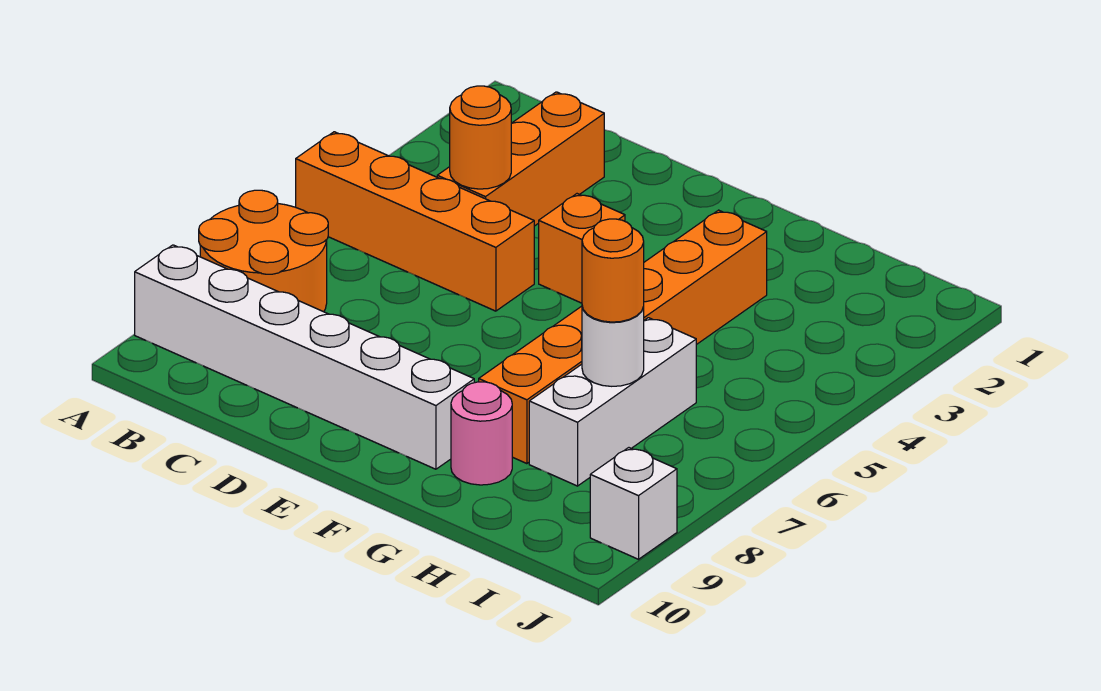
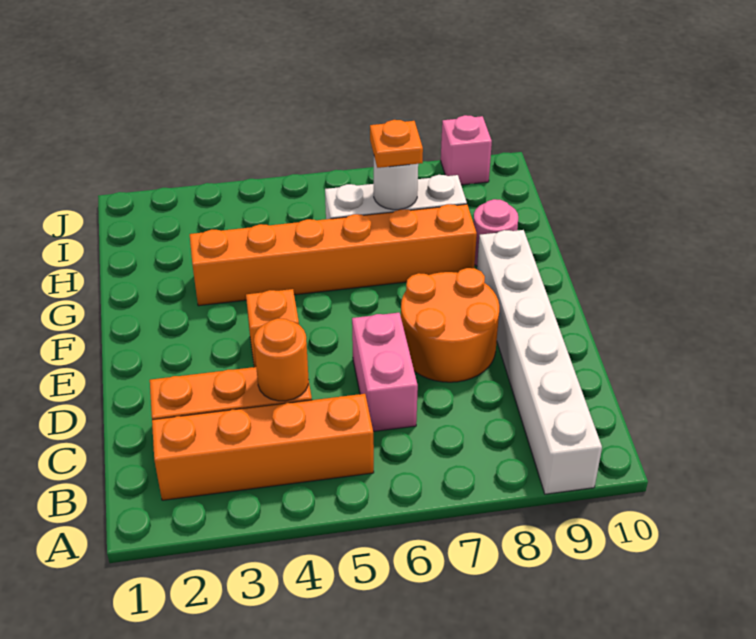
orange 1x4 brick [296,132,534,311] -> orange 1x4 brick turned to [152,394,374,500]
orange 2x2 round brick [199,190,328,312] -> orange 2x2 round brick moved to [401,268,499,382]
none -> pink 1x2 brick [352,313,418,432]
orange 1x1 round brick [582,219,644,322] -> orange 1x1 plate [370,120,423,168]
white 1x1 brick [590,448,677,559] -> pink 1x1 brick [441,115,492,185]

